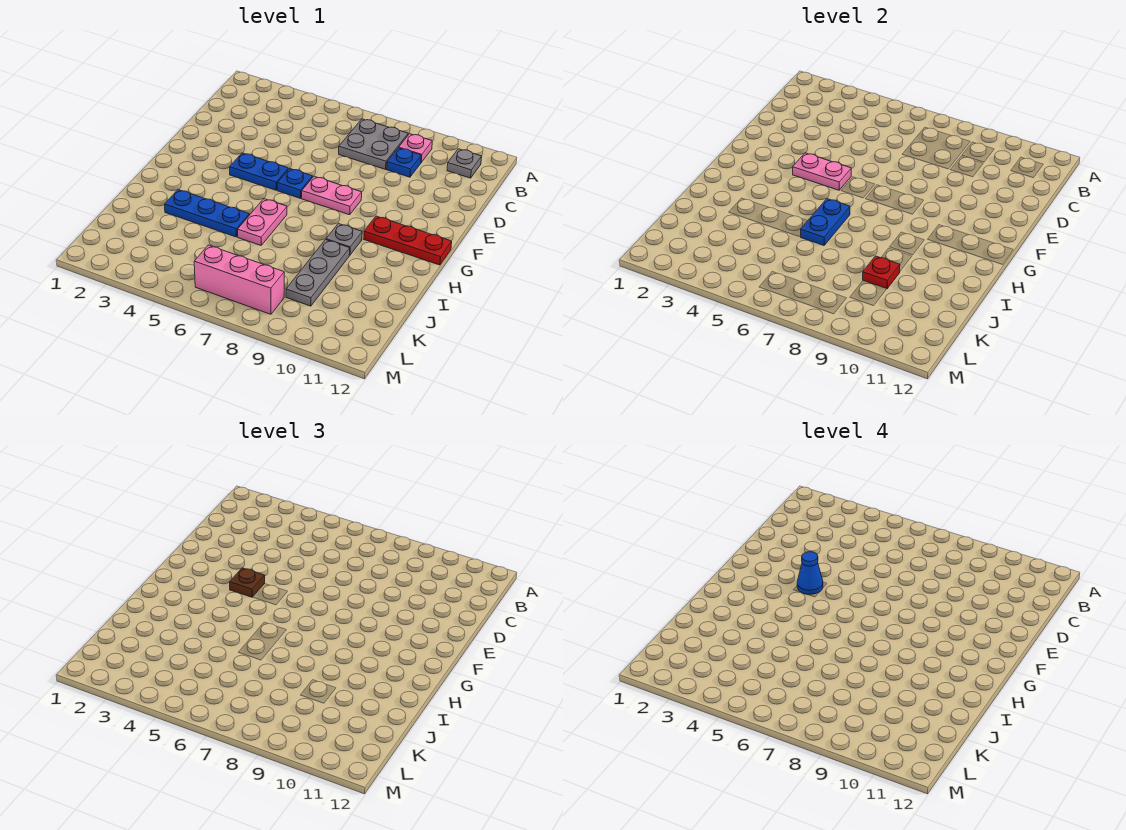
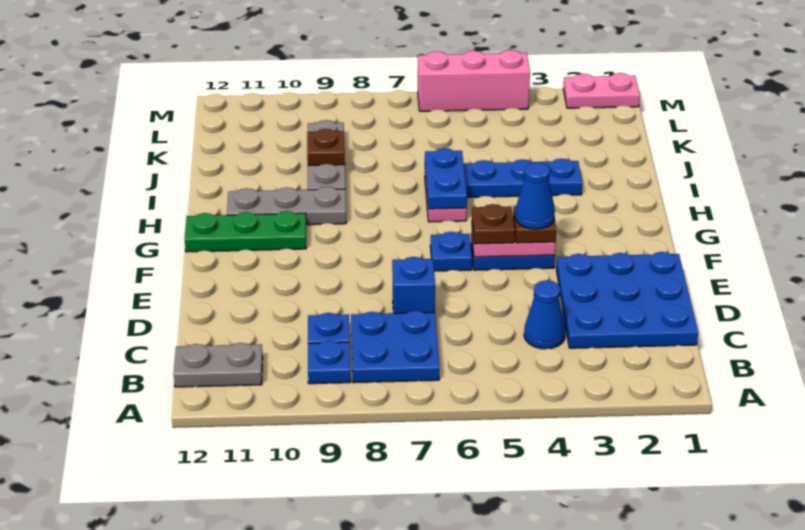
grey 2x2 plate [339,119,408,169] -> blue 2x2 plate [351,311,439,383]
pink 1x1 plate [399,134,432,162] -> blue 1x1 plate [308,341,351,384]
grey 1x1 plate [447,149,482,178] -> grey 1x2 plate [174,343,263,387]
none -> blue 3x3 plate [556,252,698,348]
none -> blue 1x1 cone [524,280,565,349]
none -> blue 1x1 brick [392,257,435,313]
none -> brown 1x1 plate [472,204,515,244]
pink 1x2 plate [302,176,362,215] -> pink 1x2 plate moved to [563,73,640,108]
red 1x3 plate [364,216,452,265] -> green 1x3 plate [185,211,306,252]
grey 1x1 plate [326,224,362,255] -> grey 1x3 plate [227,187,346,225]
red 1x1 plate [863,256,900,289] -> brown 1x1 plate [307,129,345,165]
pink 1x3 brick [194,245,284,314] -> pink 1x3 brick moved to [418,50,530,111]

